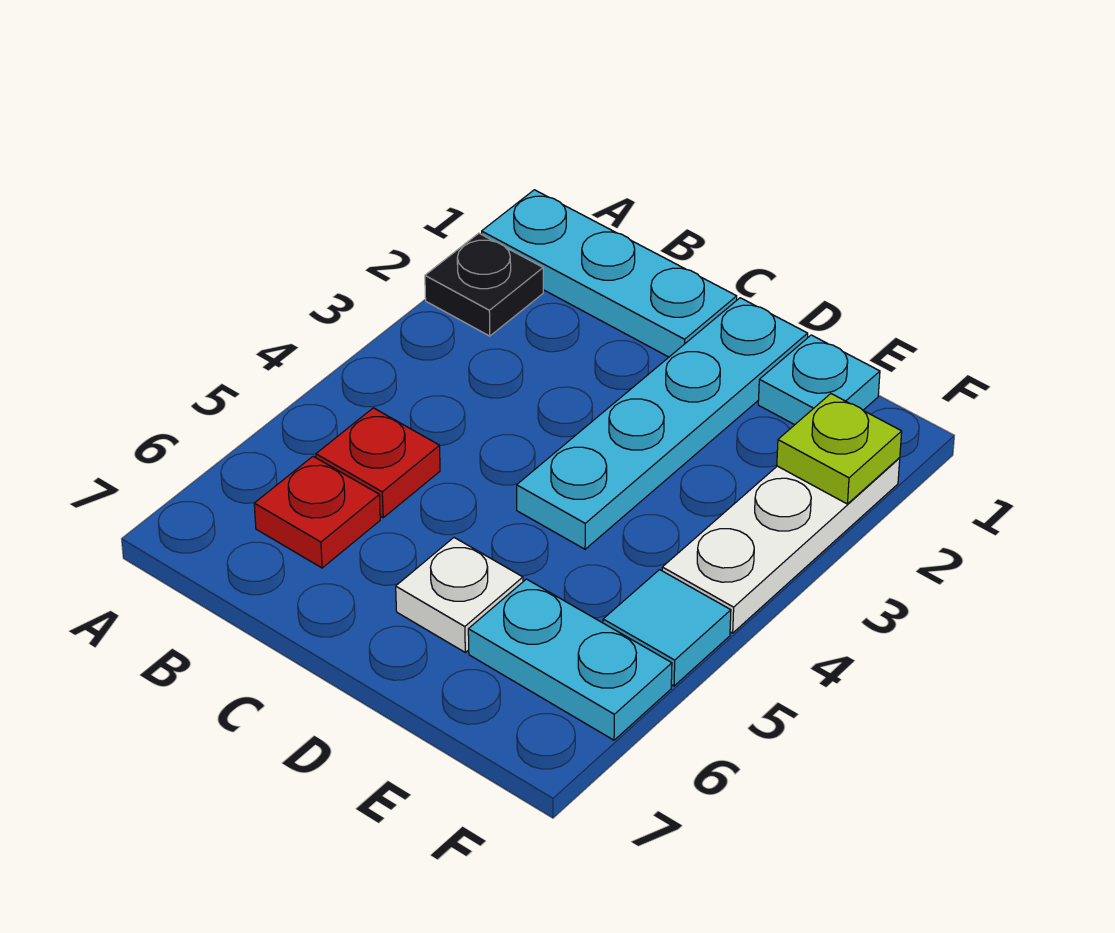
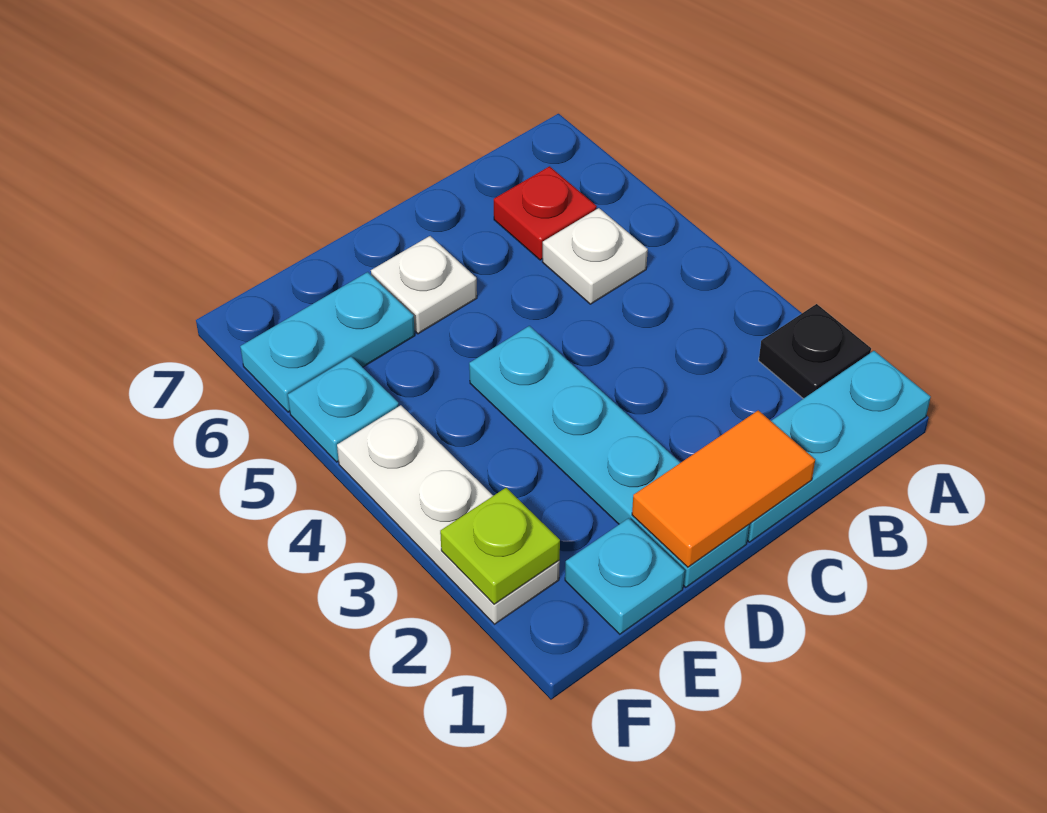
red 1x1 plate [316,408,440,518] -> white 1x1 plate [542,208,648,304]
none -> orange 1x2 tile [632,410,815,567]
cyan 1x1 tile [603,570,731,686] -> cyan 1x1 plate [288,357,399,462]

